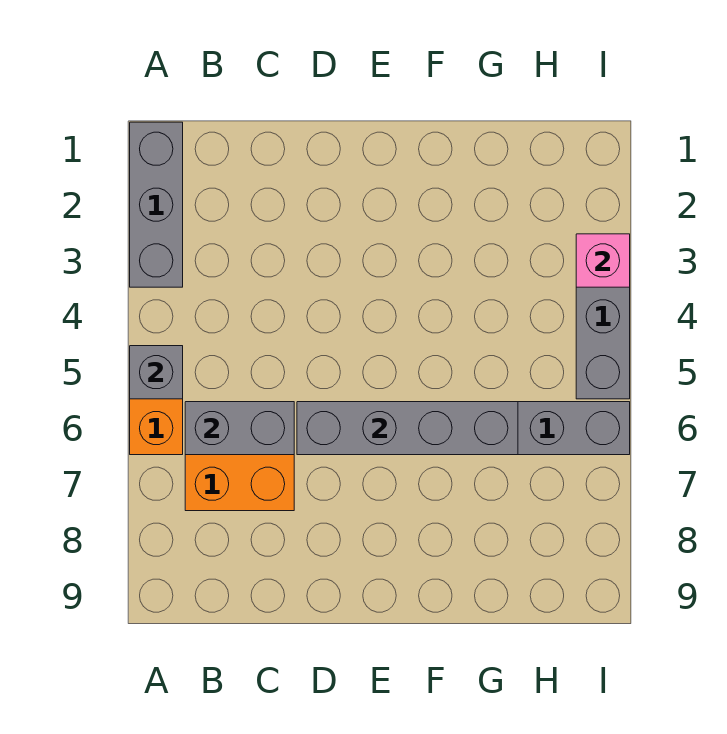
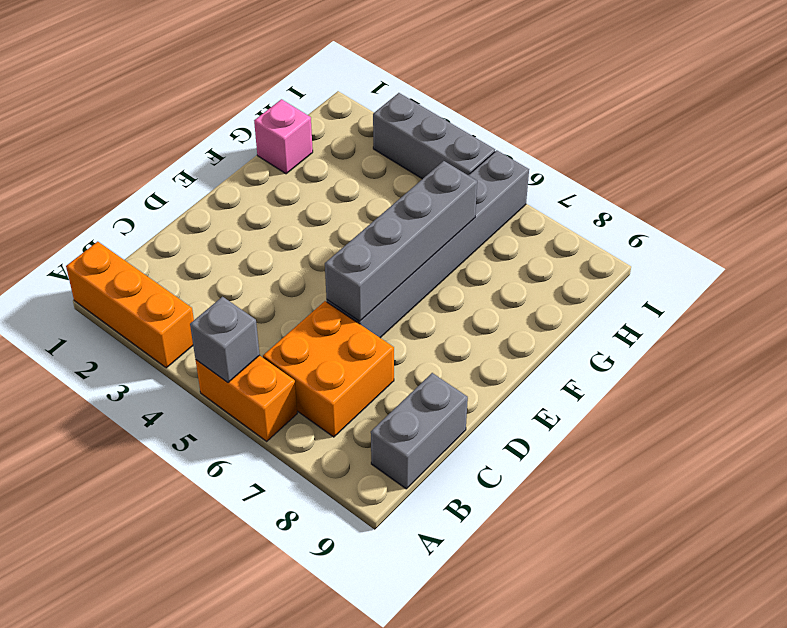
grey 1x3 brick [130,122,183,287] -> orange 1x3 brick [66,242,194,368]
grey 1x2 brick [185,402,294,455] -> grey 1x2 brick moved to [371,373,468,489]
pink 1x1 brick [576,234,630,287] -> pink 1x1 brick moved to [254,99,313,174]

